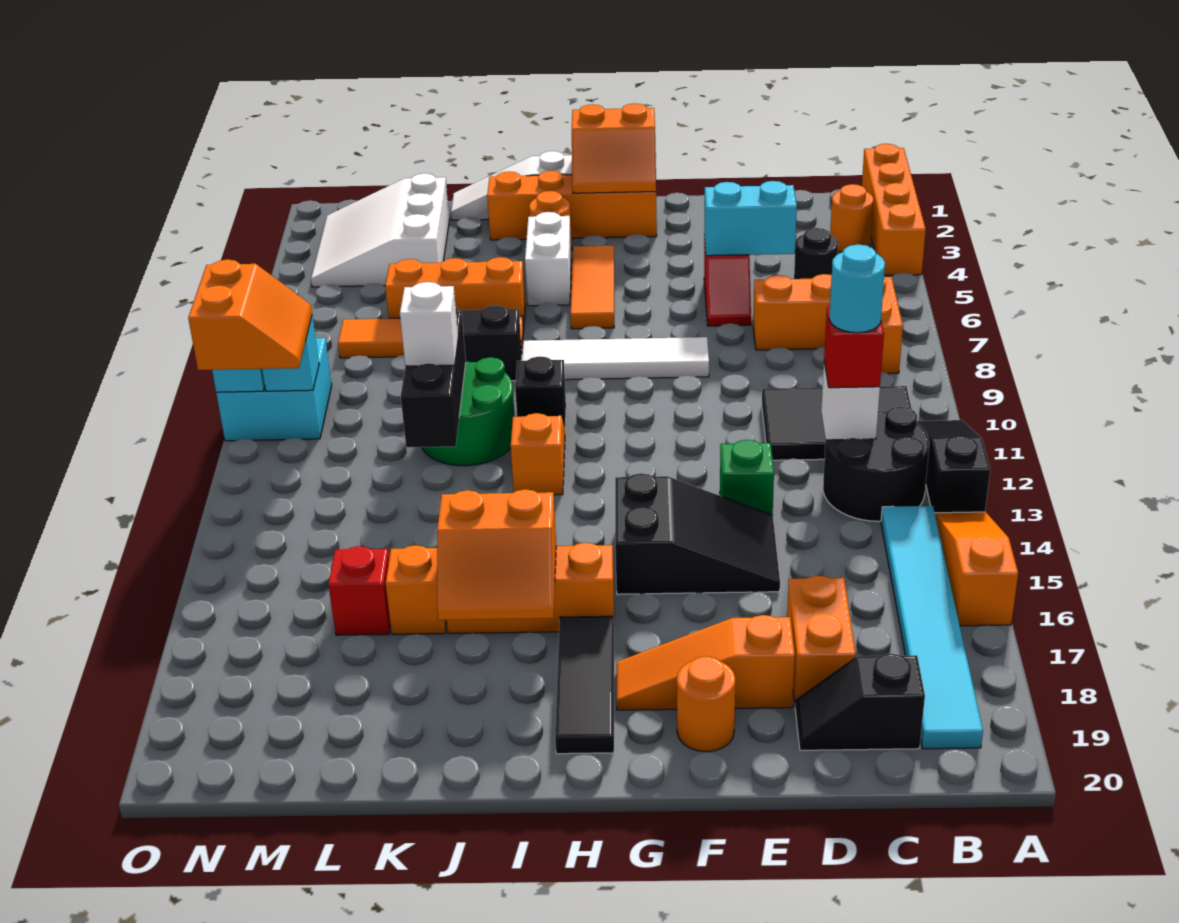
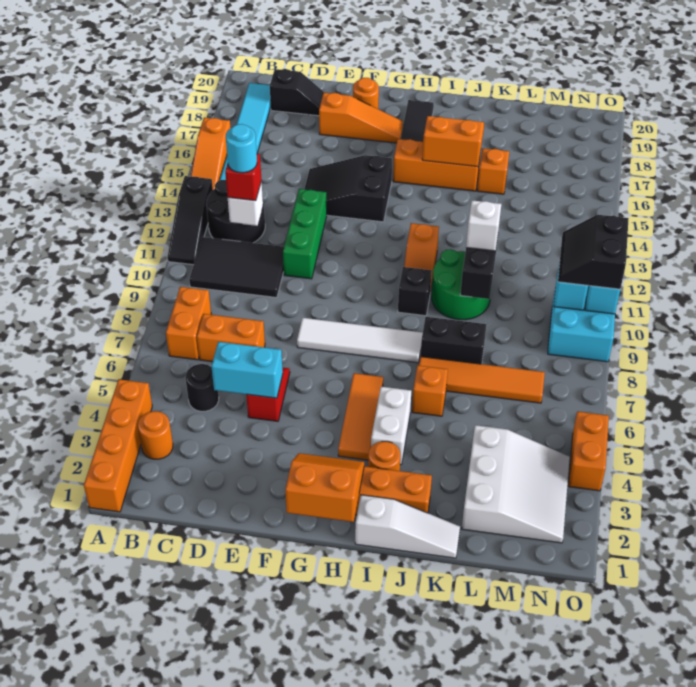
orange 1x2 brick [787,575,856,707] -> orange 1x2 brick moved to [569,412,609,491]
green 1x1 brick [720,440,774,515] -> green 1x3 brick [283,189,327,279]
orange 1x3 brick [385,257,525,328] -> orange 1x1 brick [412,365,448,416]
red 1x1 brick [328,546,391,635] -> none
orange 2x2 slope [188,259,312,370] -> black 2x2 slope [558,215,629,289]

